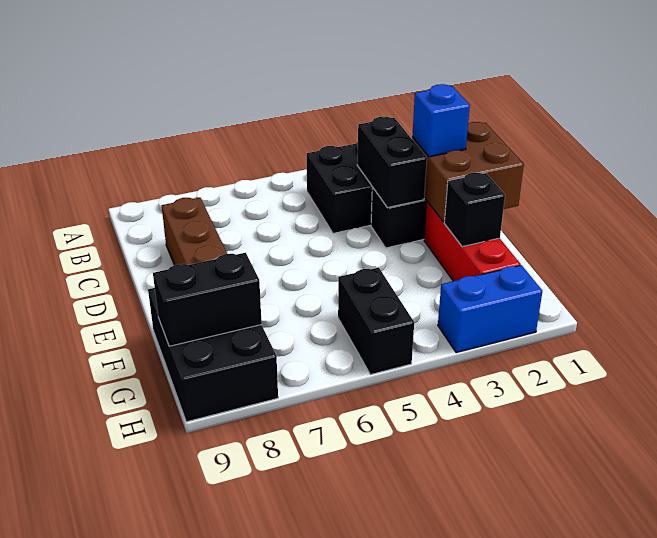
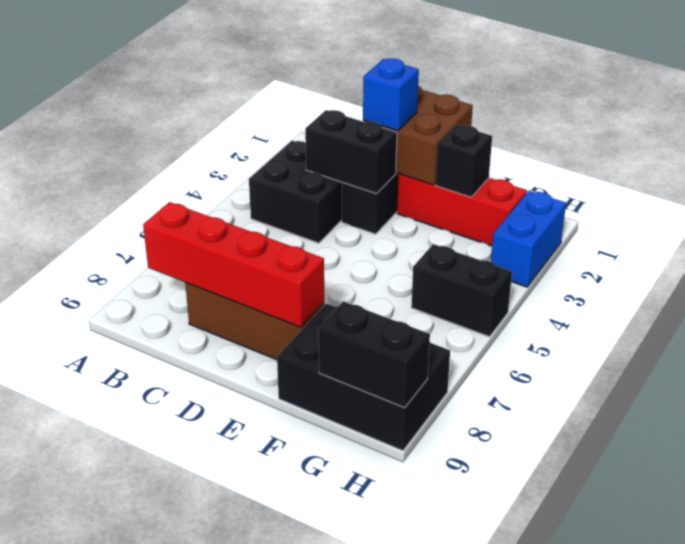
none -> red 1x4 brick [143,202,324,327]
black 1x2 brick [153,253,262,346] -> black 1x2 brick turned to [318,301,430,408]

